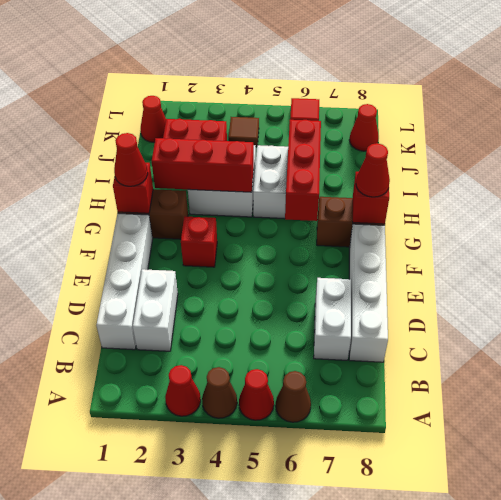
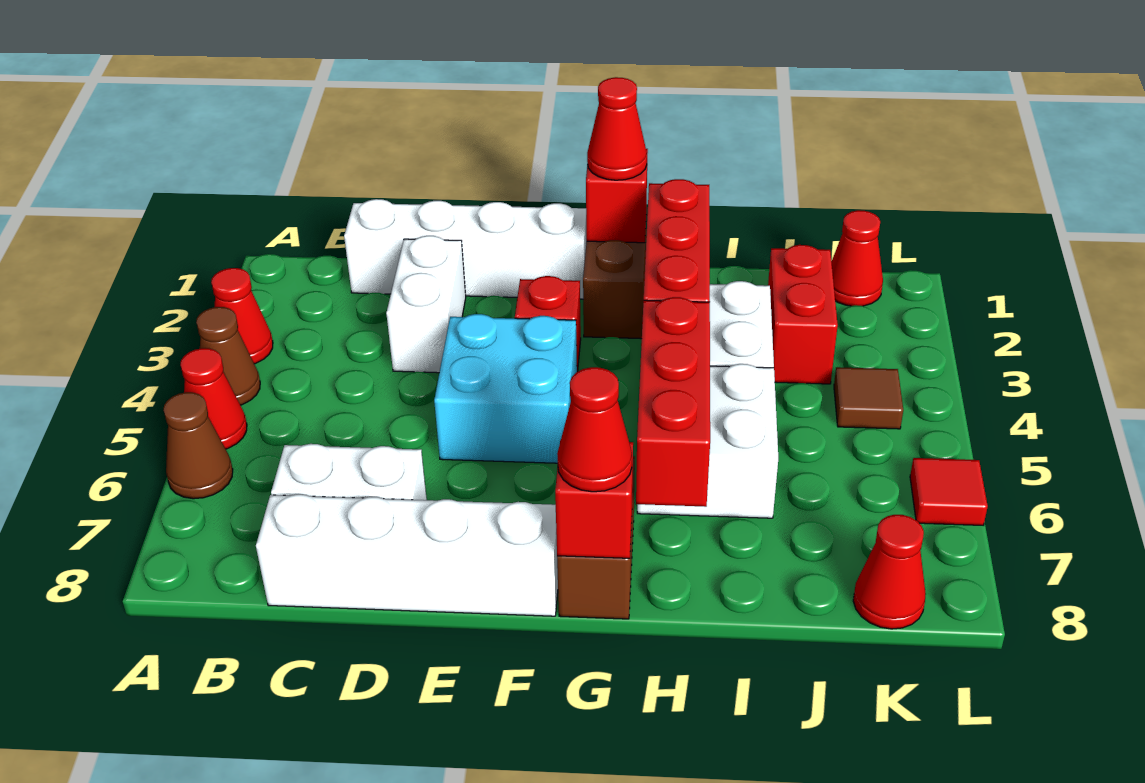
white 1x2 brick [133,269,178,351] -> white 1x2 brick turned to [386,236,466,373]
none -> cyan 2x2 brick [434,314,577,463]
red 1x3 brick [285,120,321,221] -> red 1x3 brick turned to [636,297,710,507]

